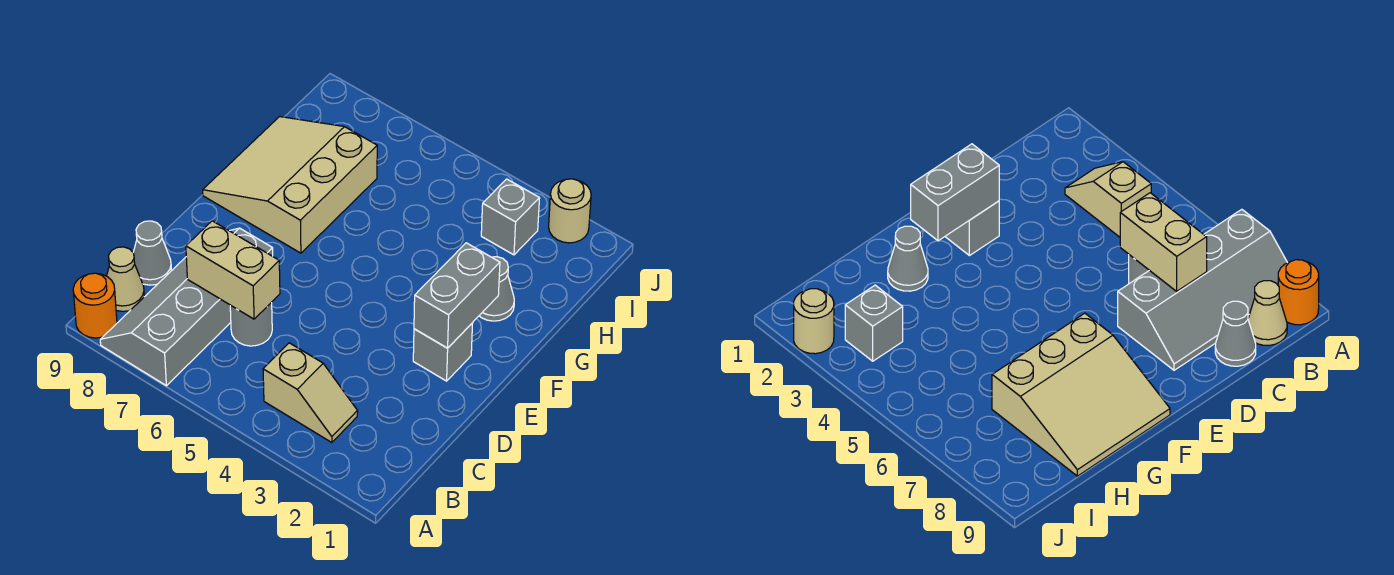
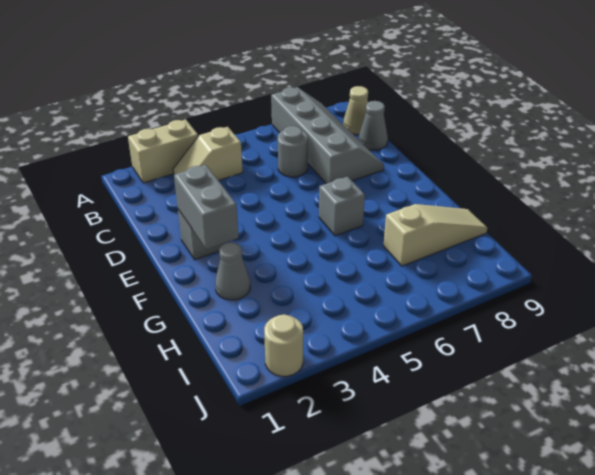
orange 1x1 round brick [73,273,117,338] -> none
tan 1x2 brick [186,221,280,319] -> tan 1x2 brick moved to [128,119,198,183]
tan 3x3 slope [203,117,377,253] -> tan 1x3 slope [383,204,487,266]
grey 1x1 brick [481,179,540,255] -> grey 1x1 brick moved to [319,177,365,236]

